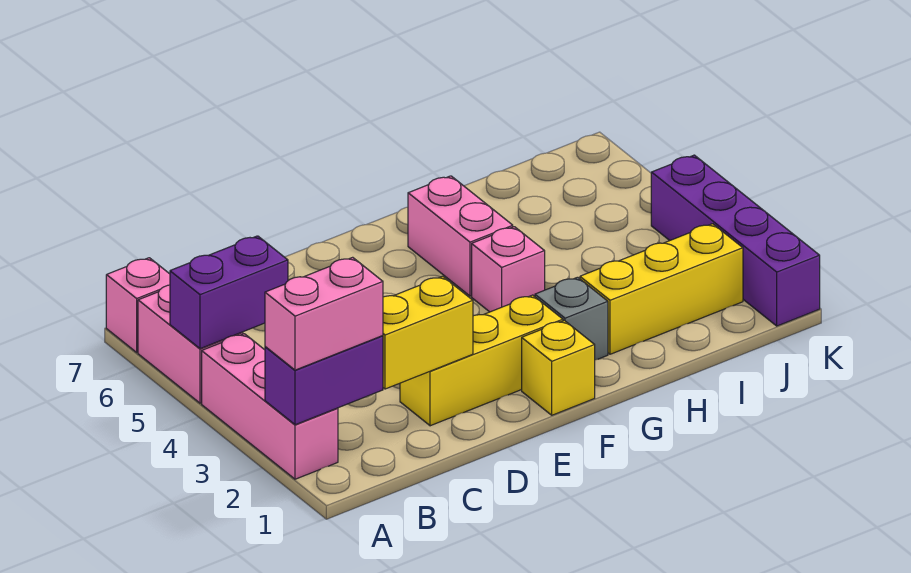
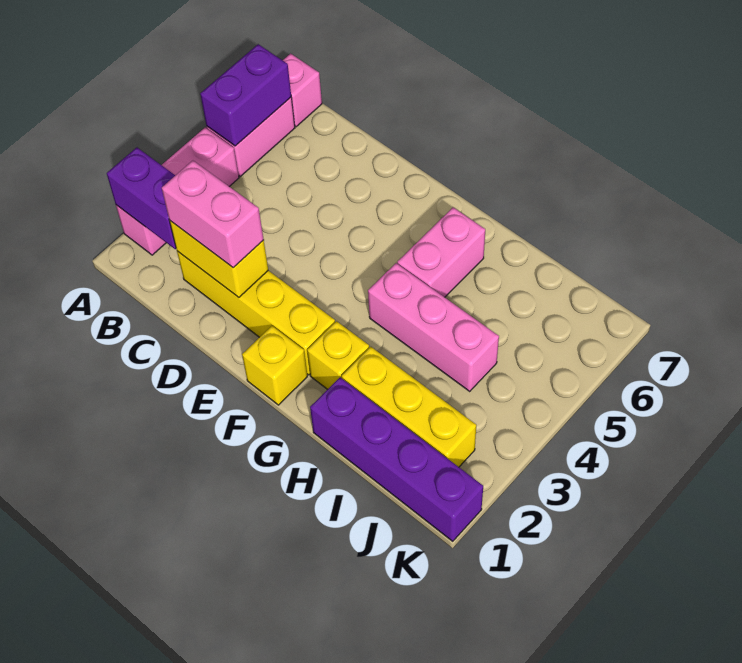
pink 1x2 brick [265,257,383,370] -> pink 1x2 brick moved to [162,161,264,268]
purple 1x2 brick [170,236,288,349] -> purple 1x2 brick turned to [200,44,291,146]
yellow 1x3 brick [400,295,563,426] -> yellow 1x4 brick [177,251,335,375]
grey 1x1 brick [535,277,608,360] -> yellow 1x1 brick [307,321,369,389]
pink 1x1 brick [472,227,545,312] -> pink 1x3 brick [368,263,499,391]
purple 1x4 brick [651,155,820,326] -> purple 1x4 brick turned to [310,377,483,541]

